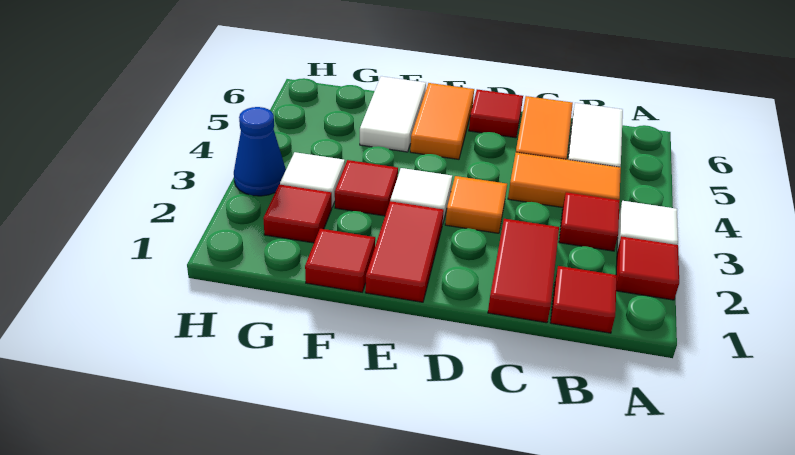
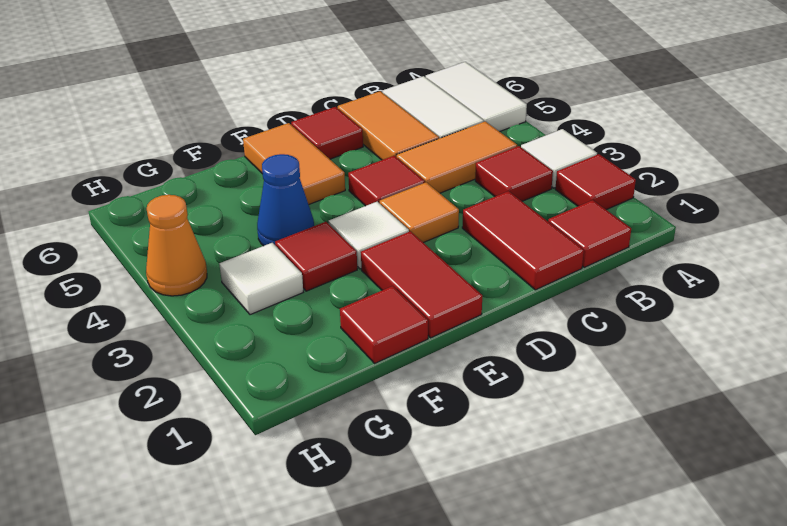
white 1x2 tile [360,76,426,152] -> white 1x2 tile moved to [426,62,527,132]
red 1x1 tile [263,184,332,243] -> red 1x1 tile moved to [348,156,425,206]
blue 1x1 cone [234,107,286,196] -> blue 1x1 cone moved to [257,154,314,246]
none -> orange 1x1 cone [146,195,207,296]

